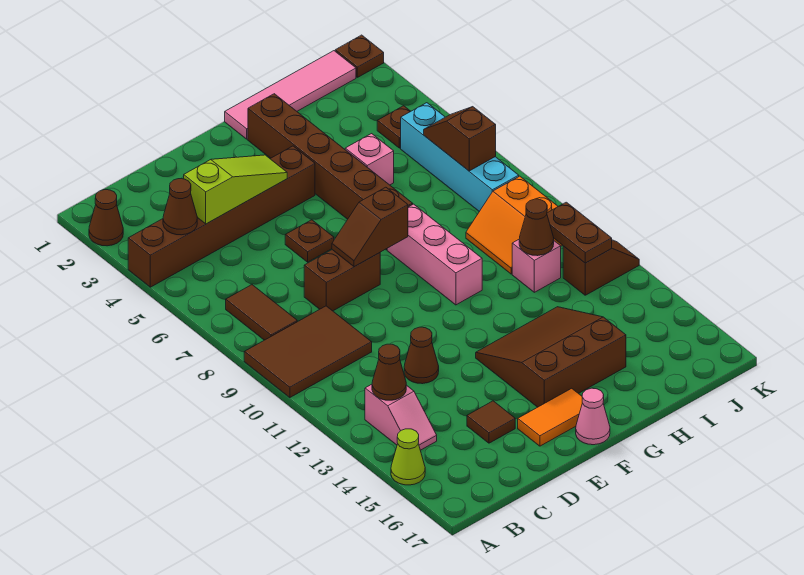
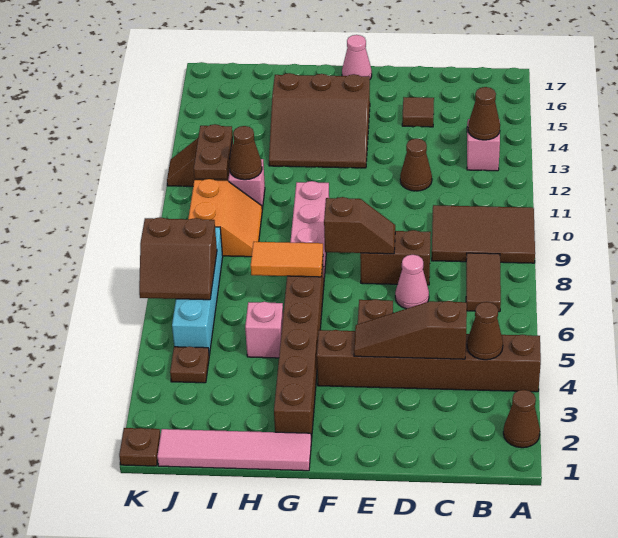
lime 1x1 cone [391,429,425,485] -> none
lime 1x3 slope [184,155,287,224] -> brown 1x3 slope [354,301,467,359]
none -> pink 1x1 cone [395,255,429,309]
orange 1x2 tile [518,388,582,446] -> orange 1x2 tile moved to [251,242,323,277]
brown 1x2 slope [424,107,496,171] -> brown 2x2 slope [139,217,217,300]

